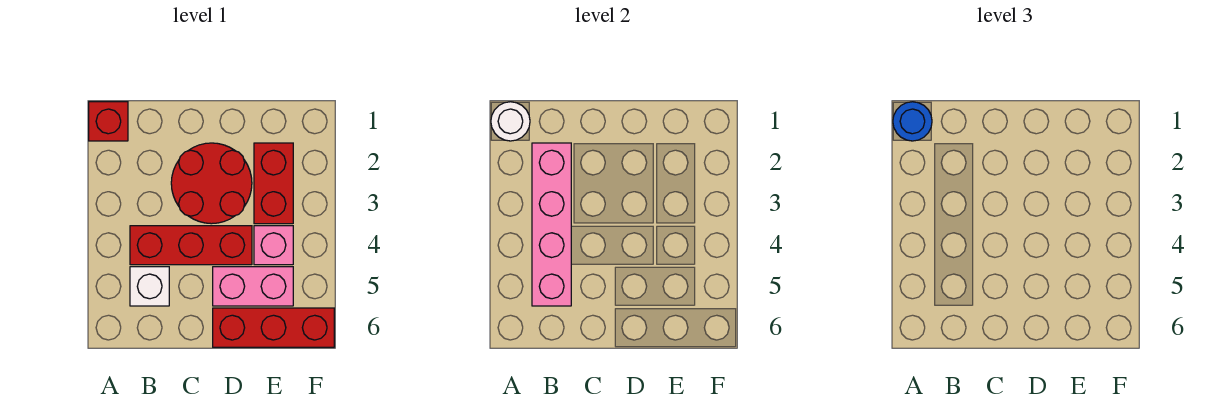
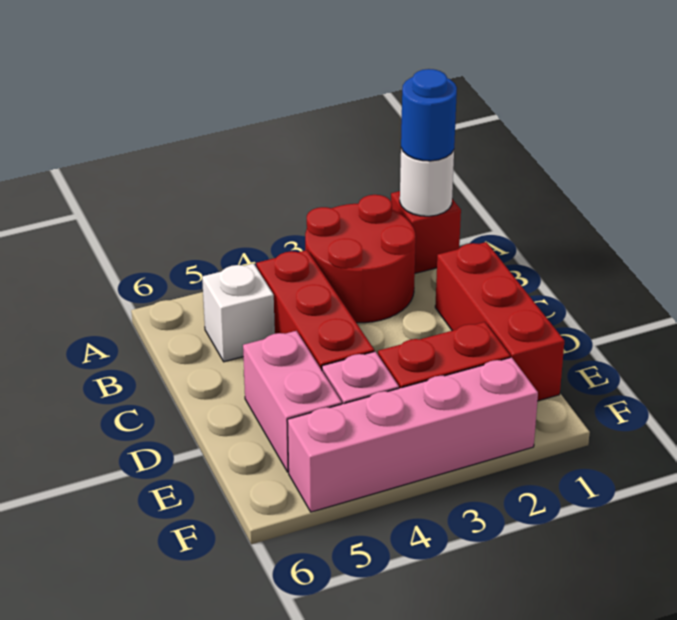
pink 1x4 brick [532,143,571,306] -> pink 1x4 brick moved to [287,357,538,512]
red 2x2 round brick [171,143,252,224] -> red 2x2 round brick moved to [305,195,416,323]
red 1x3 brick [213,308,334,347] -> red 1x3 brick moved to [435,242,564,401]

